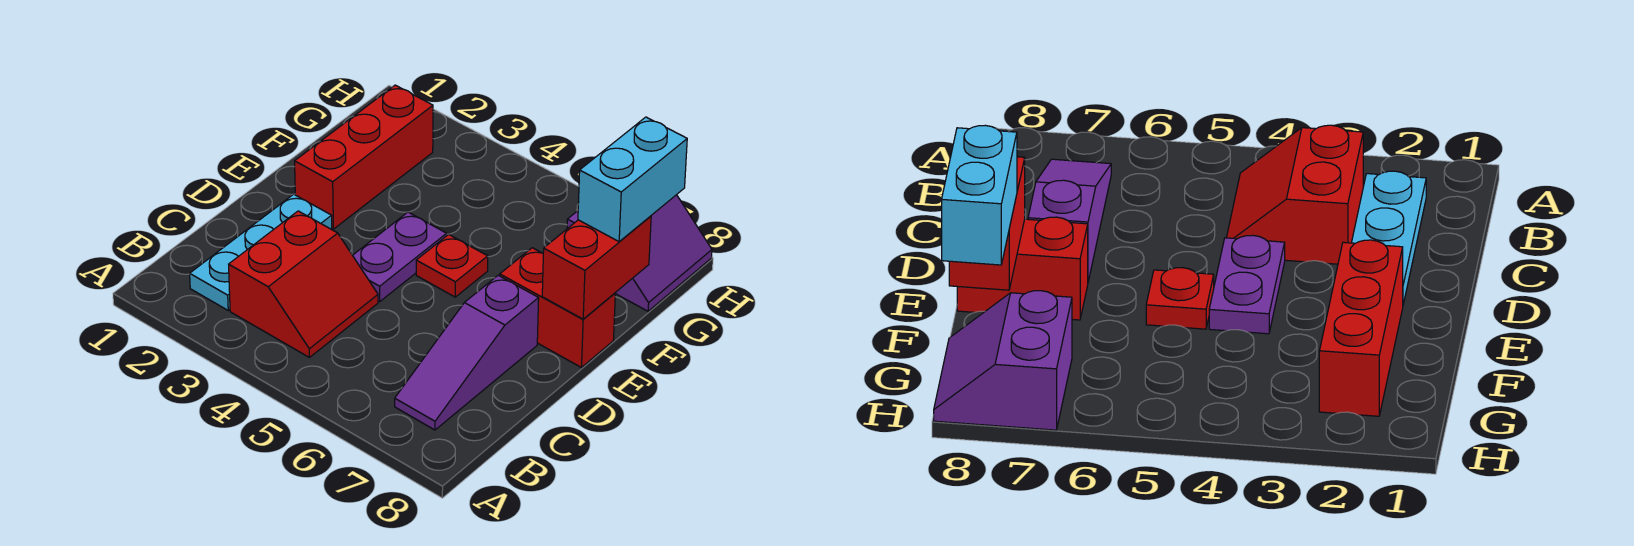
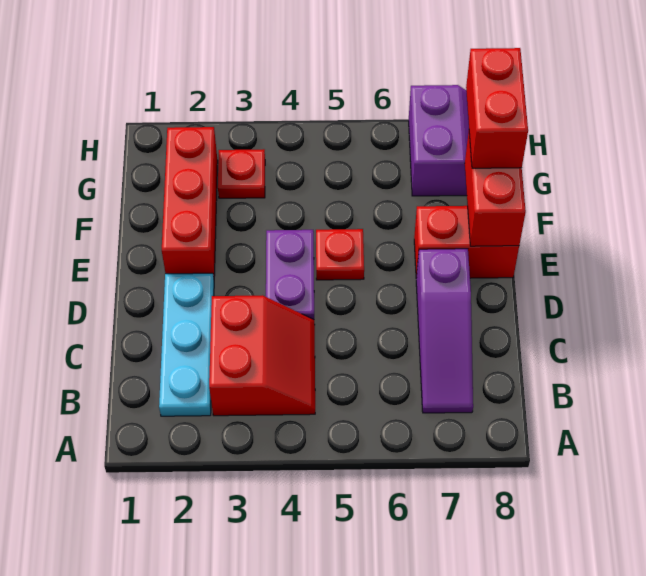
cyan 1x2 brick [578,117,687,242] -> red 1x2 brick [466,48,528,168]
none -> red 1x1 plate [218,149,265,198]

